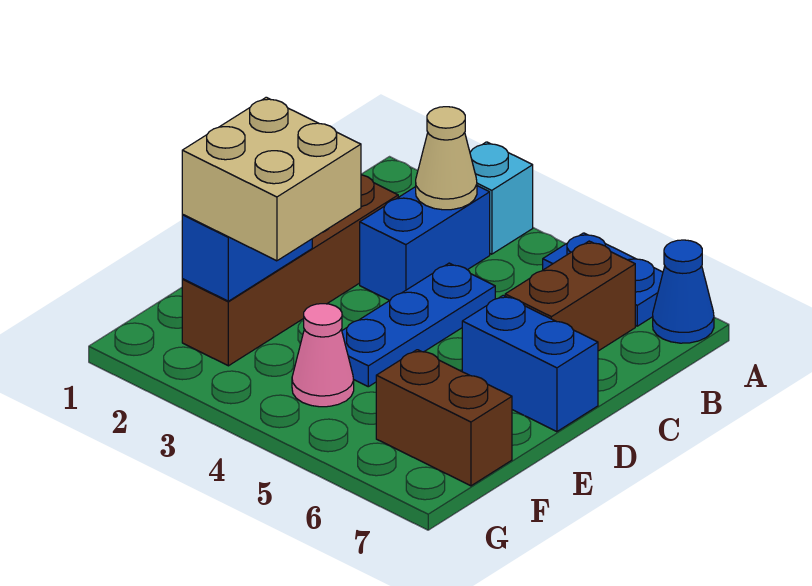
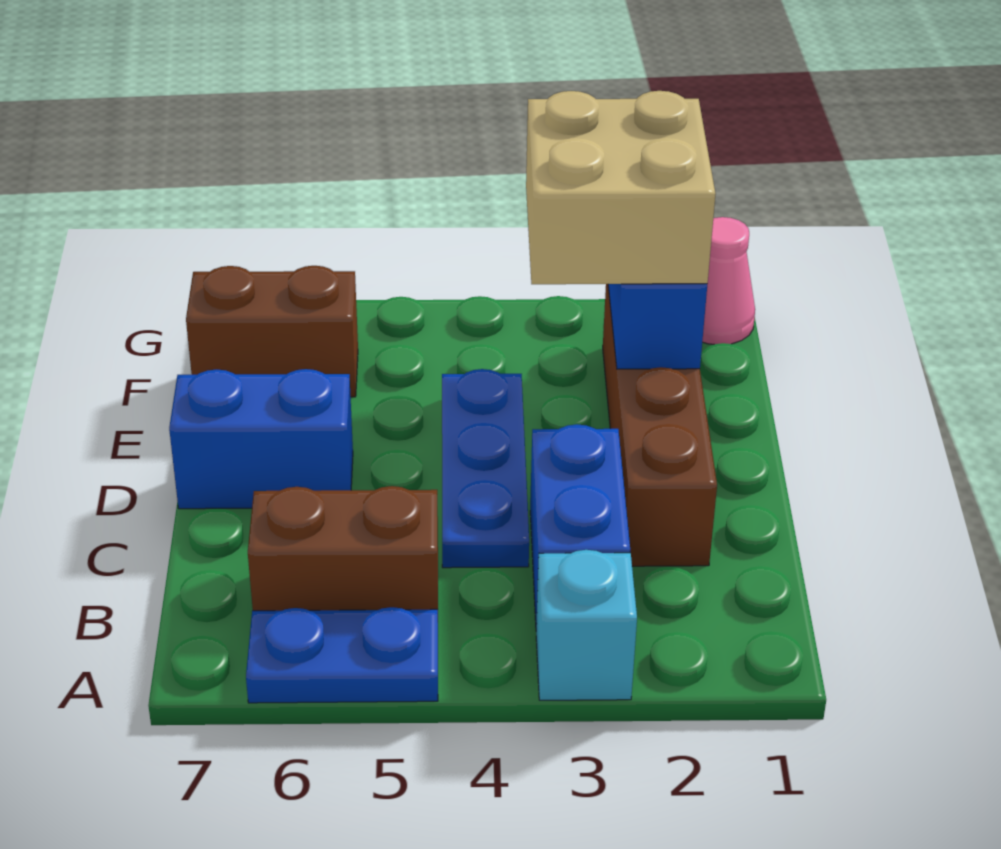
blue 1x1 cone [653,240,714,343] -> none
tan 1x1 cone [416,107,477,210] -> none
brown 1x2 brick [505,241,635,351] -> brown 1x2 brick turned to [248,486,438,611]
pink 1x1 cone [292,304,354,407] -> pink 1x1 cone moved to [702,217,755,344]

